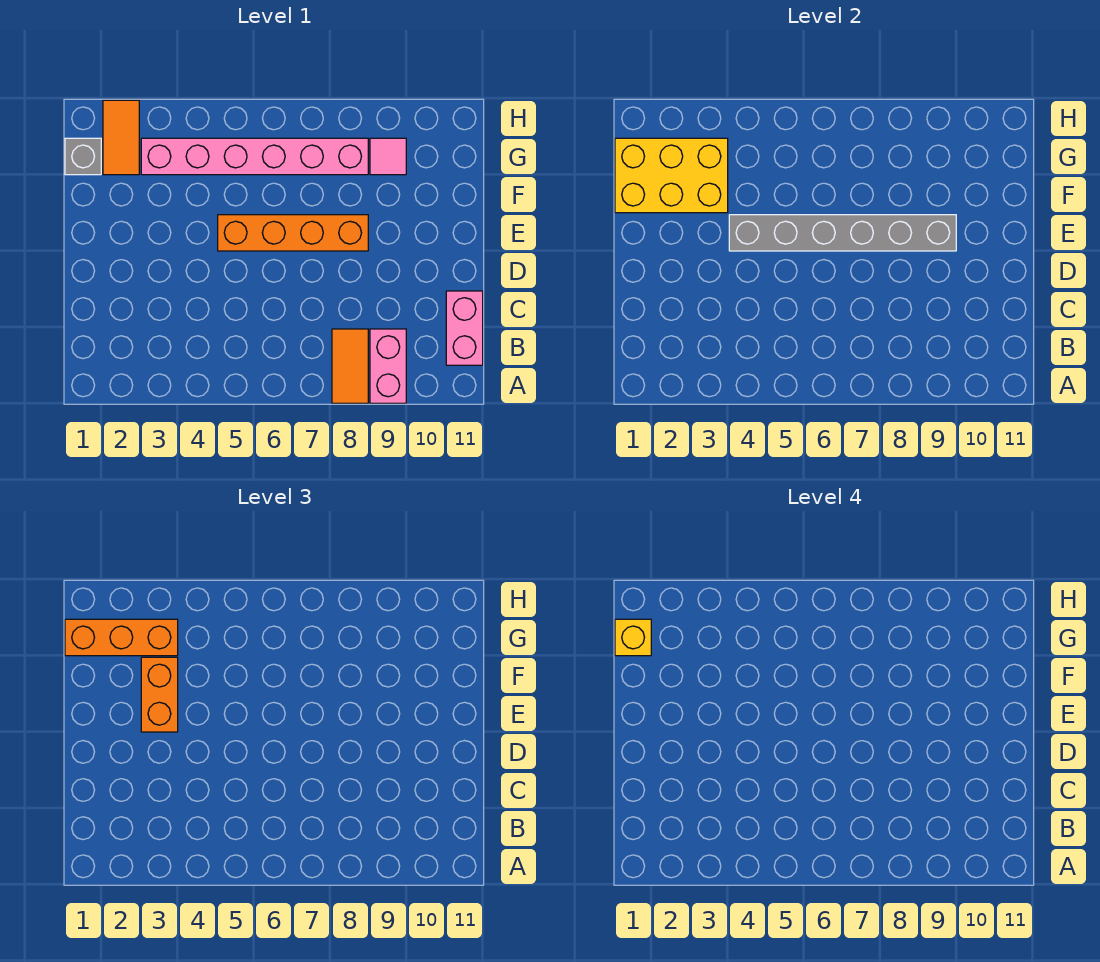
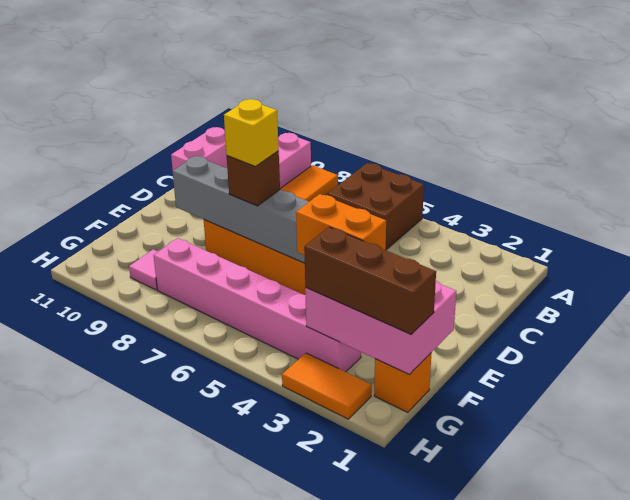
none -> brown 2x2 brick [328,163,424,250]
orange 1x2 brick [141,657,178,732] -> orange 1x2 brick turned to [296,194,386,255]
none -> brown 1x1 brick [227,151,280,206]
yellow 2x3 brick [615,138,728,213] -> pink 2x3 brick [305,281,457,374]
grey 1x1 brick [65,138,101,175] -> orange 1x1 brick [374,353,431,412]
orange 1x3 brick [65,619,178,656] -> brown 1x3 brick [304,227,436,334]
yellow 1x1 brick [615,619,651,656] -> yellow 1x1 brick moved to [224,99,279,167]
orange 1x2 tile [103,100,139,175] -> orange 1x2 tile turned to [282,353,372,419]

